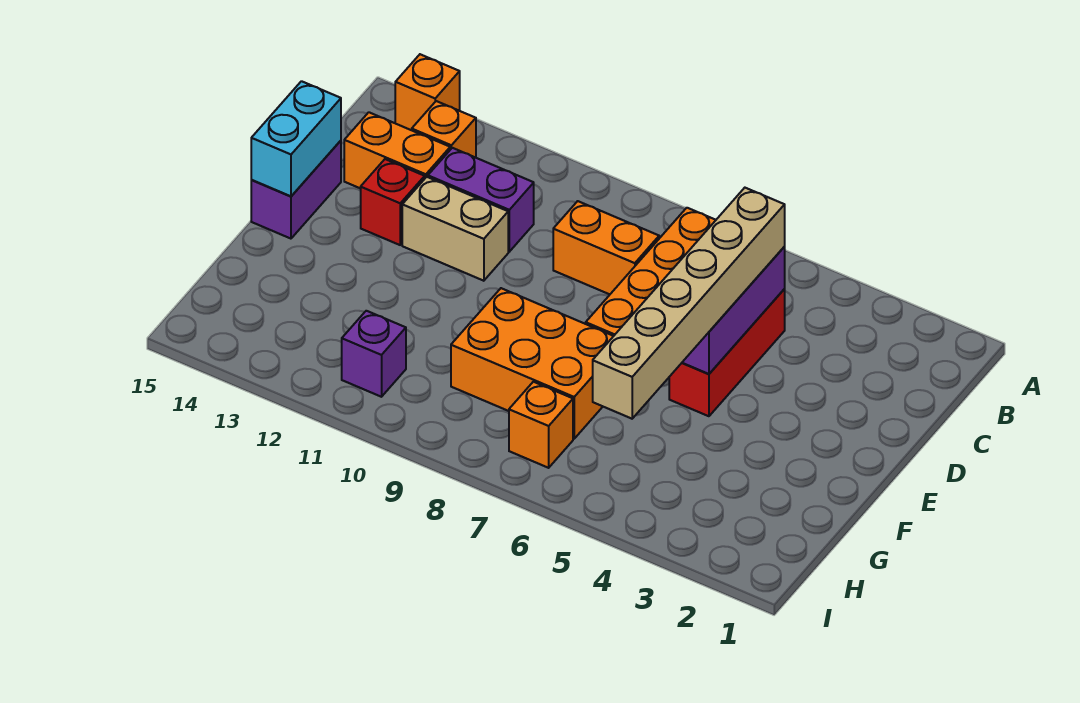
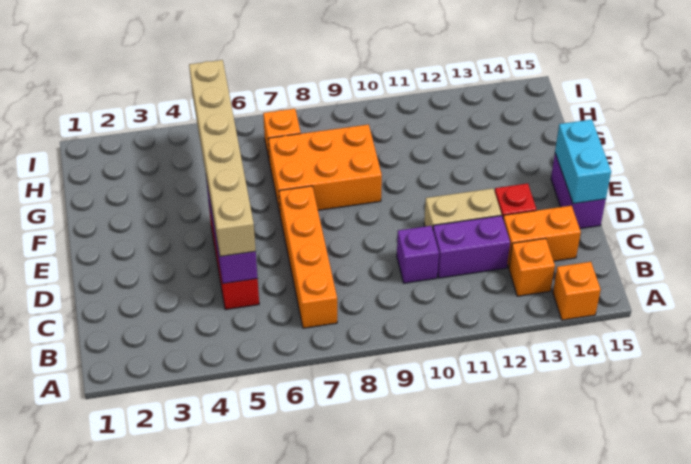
orange 1x2 brick [553,201,659,294] -> none
purple 1x1 brick [342,311,406,397] -> purple 1x1 brick moved to [397,226,439,283]

